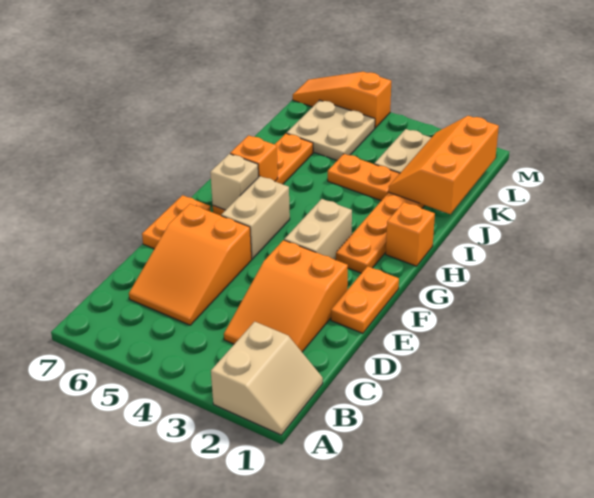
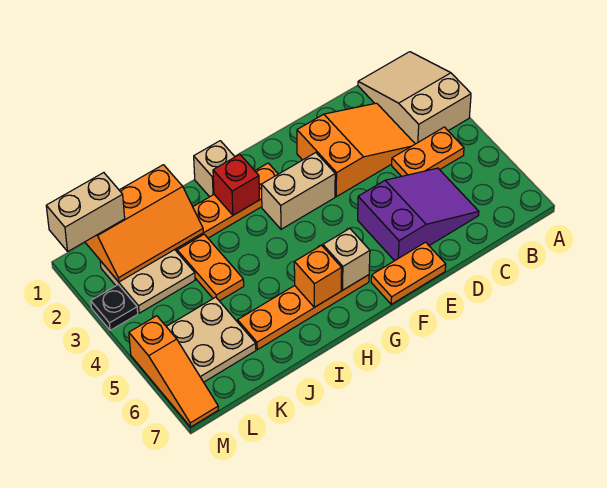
tan 2x2 slope [211,322,323,435] -> tan 2x3 slope [358,52,471,144]
orange 2x3 slope [129,204,252,325] -> purple 2x3 slope [358,168,479,261]
orange 1x2 plate [331,266,399,333] -> orange 1x2 plate moved to [392,127,464,176]
tan 1x2 brick [221,176,290,259] -> tan 1x2 brick moved to [46,173,125,251]
orange 1x1 brick [386,202,435,266] -> tan 1x1 brick [194,141,235,197]
none -> red 1x1 brick [213,154,259,215]
none -> black 1x1 plate [91,285,138,330]

